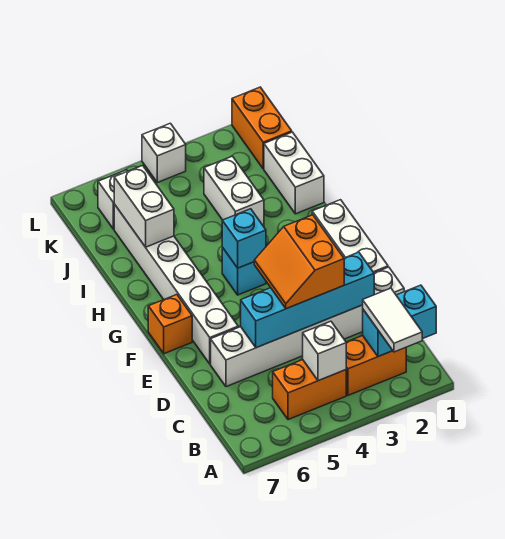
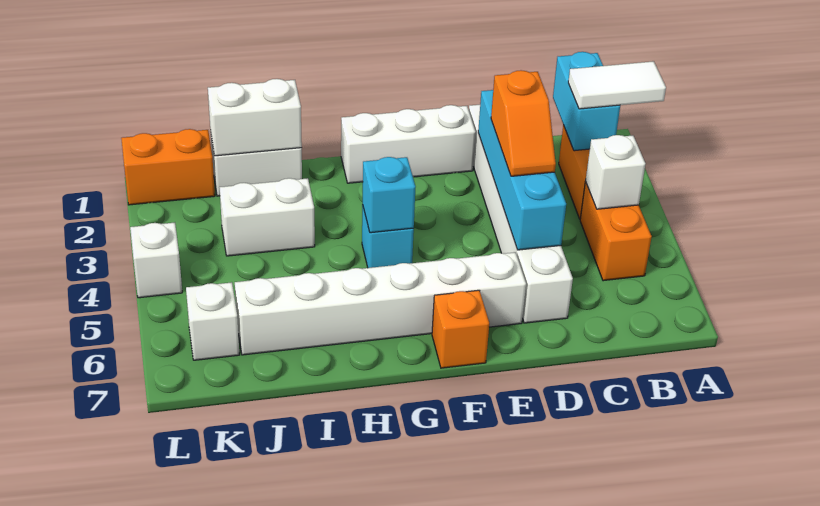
orange 2x2 slope [254,215,344,309] -> orange 1x2 slope [491,70,556,176]
white 1x2 brick [114,166,174,247] -> white 1x2 brick moved to [208,79,302,156]

